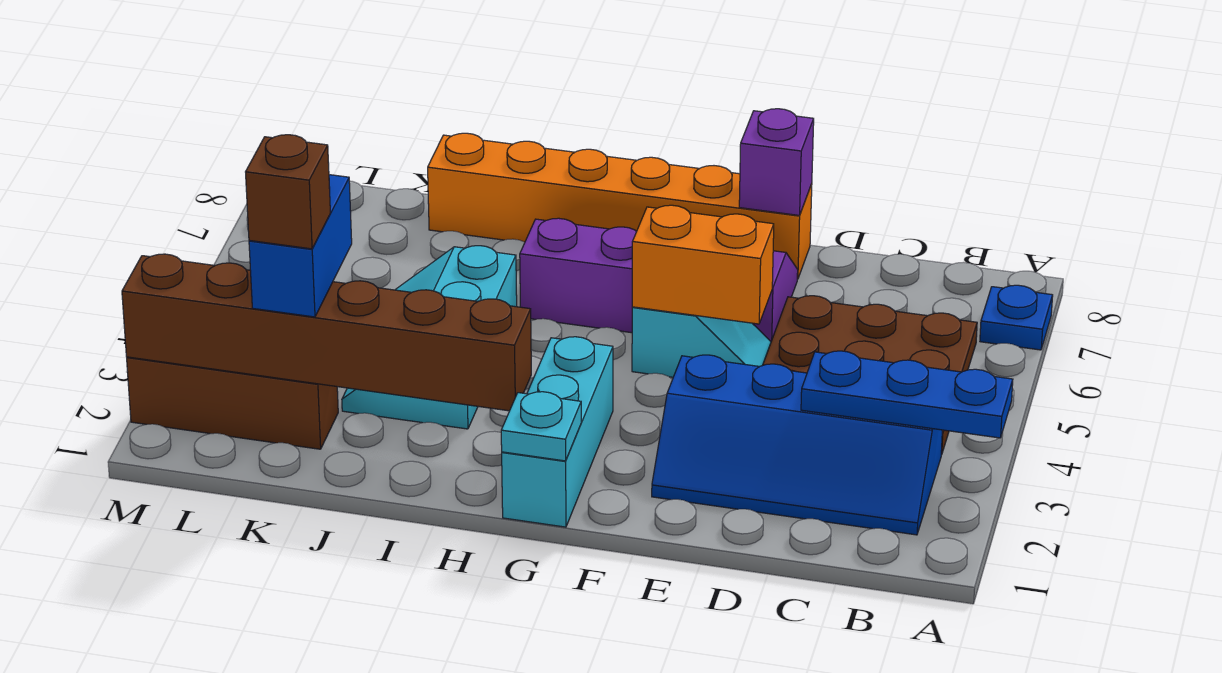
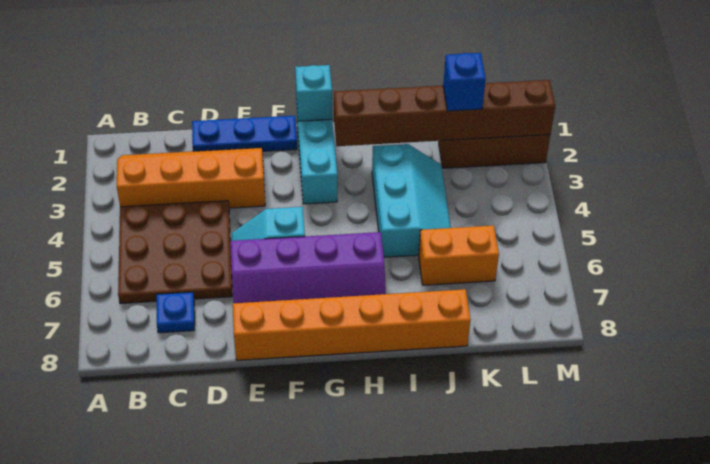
blue 1x3 plate [801,351,1013,438] -> blue 1x3 plate moved to [192,116,297,151]
blue 1x1 plate [980,285,1053,350] -> blue 1x1 plate moved to [157,292,195,333]
blue 2x4 slope [652,355,942,535] -> orange 2x4 slope [117,148,265,208]
orange 1x2 brick [632,205,774,324] -> orange 1x2 brick moved to [419,226,499,285]
purple 1x1 brick [739,109,814,215] -> none
cyan 1x1 plate [501,392,581,461] -> cyan 1x1 brick [295,65,332,121]
blue 1x2 brick [249,175,352,317] -> blue 1x1 brick [443,53,486,111]
brown 1x1 brick [246,135,330,249] -> none

